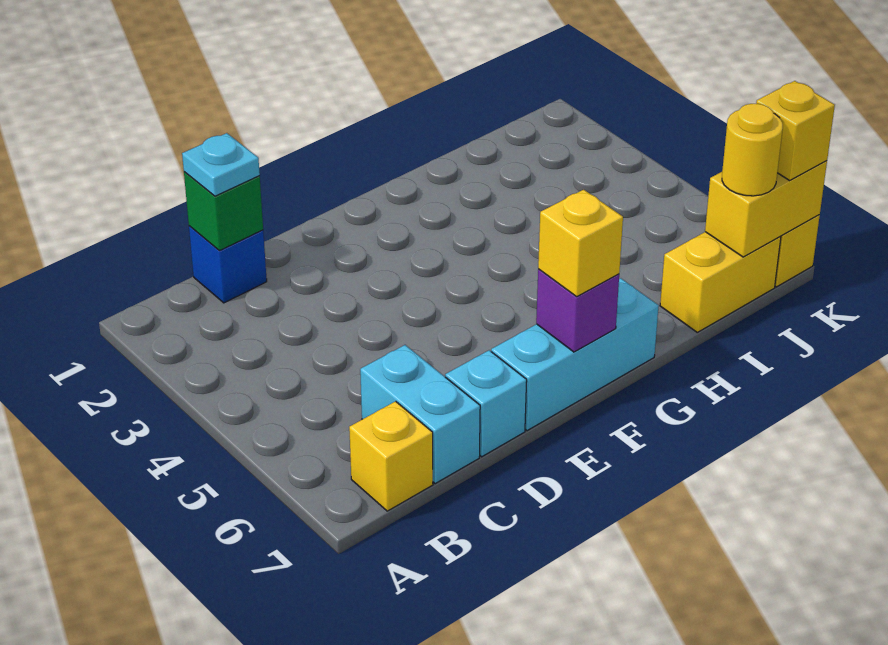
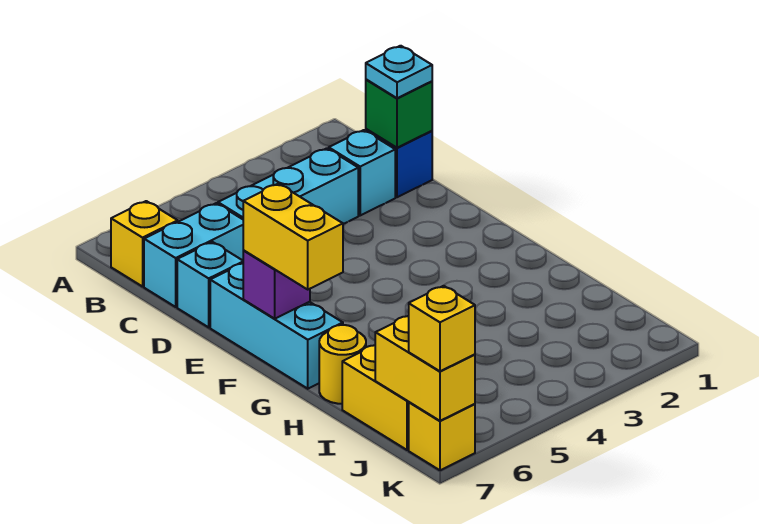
none -> cyan 1x1 brick [329,130,395,215]
none -> cyan 1x3 brick [218,148,358,224]
yellow 1x1 brick [538,190,623,297] -> yellow 1x2 brick [243,184,343,289]
yellow 1x1 round brick [722,104,783,196] -> yellow 1x1 round brick moved to [319,325,366,404]

